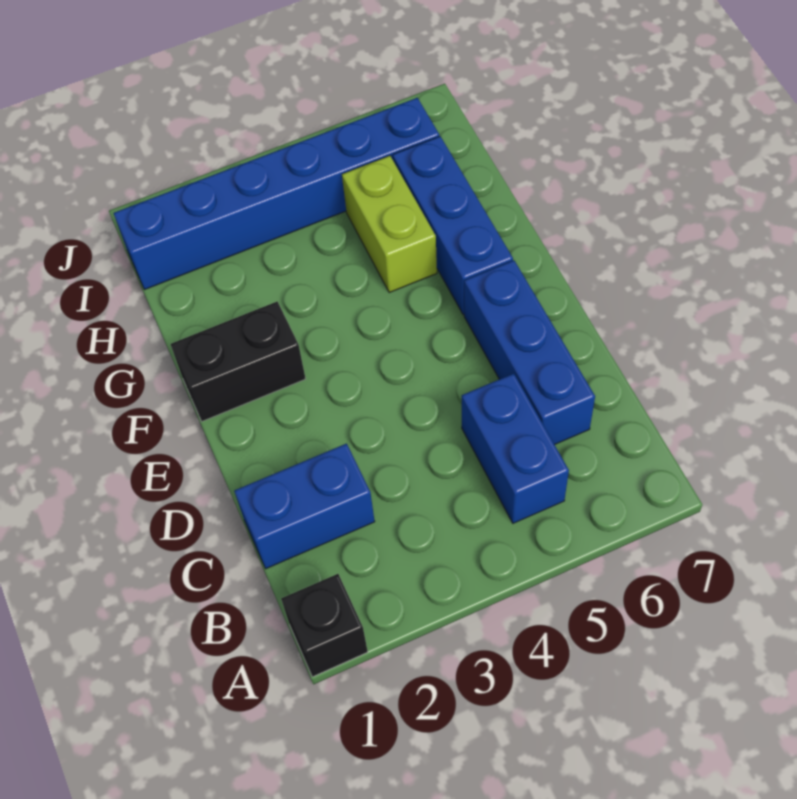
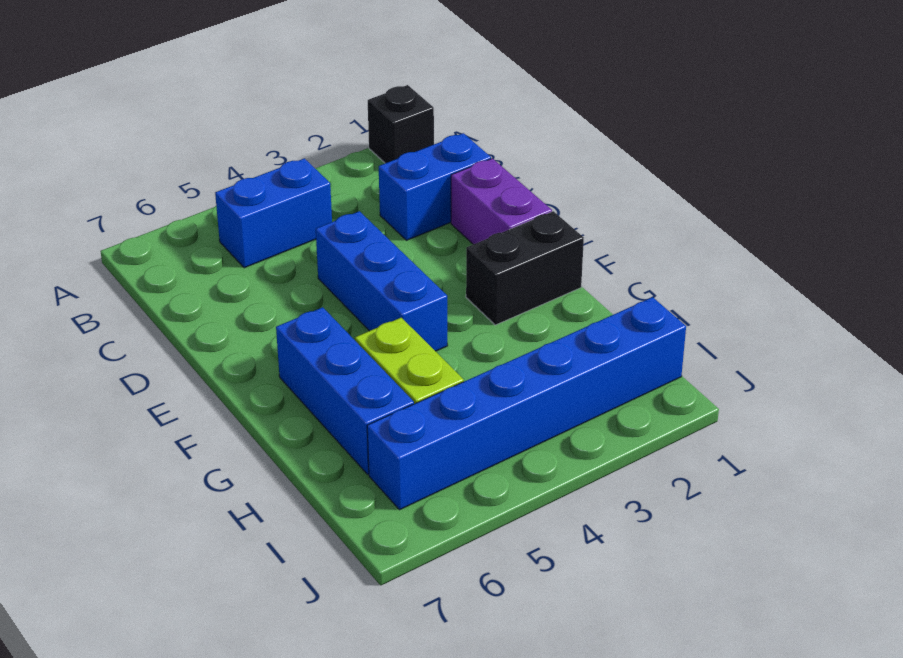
blue 1x2 brick [462,374,569,523] -> blue 1x2 brick turned to [215,158,332,268]
blue 1x3 brick [464,260,595,445] -> blue 1x3 brick moved to [316,211,448,351]
none -> purple 1x2 brick [451,158,552,244]

